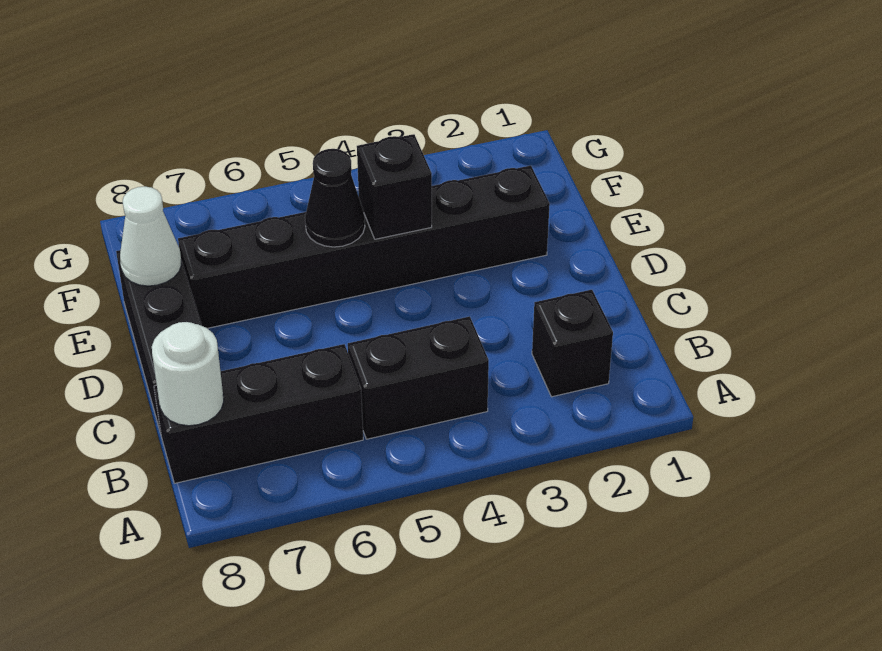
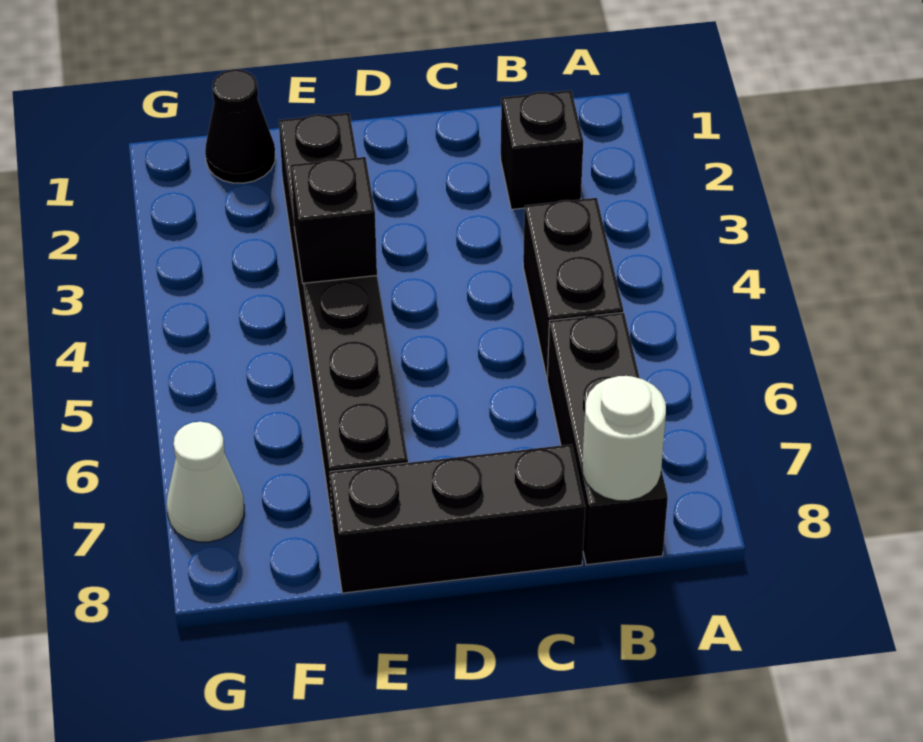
black 1x1 cone [305,149,365,247] -> black 1x1 cone moved to [205,69,275,183]
white 1x1 cone [120,187,182,286] -> white 1x1 cone moved to [167,422,244,542]

